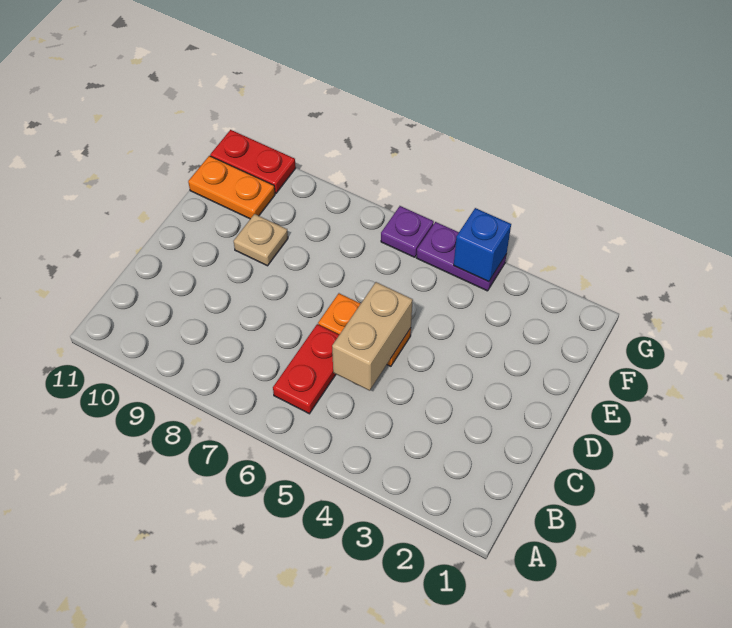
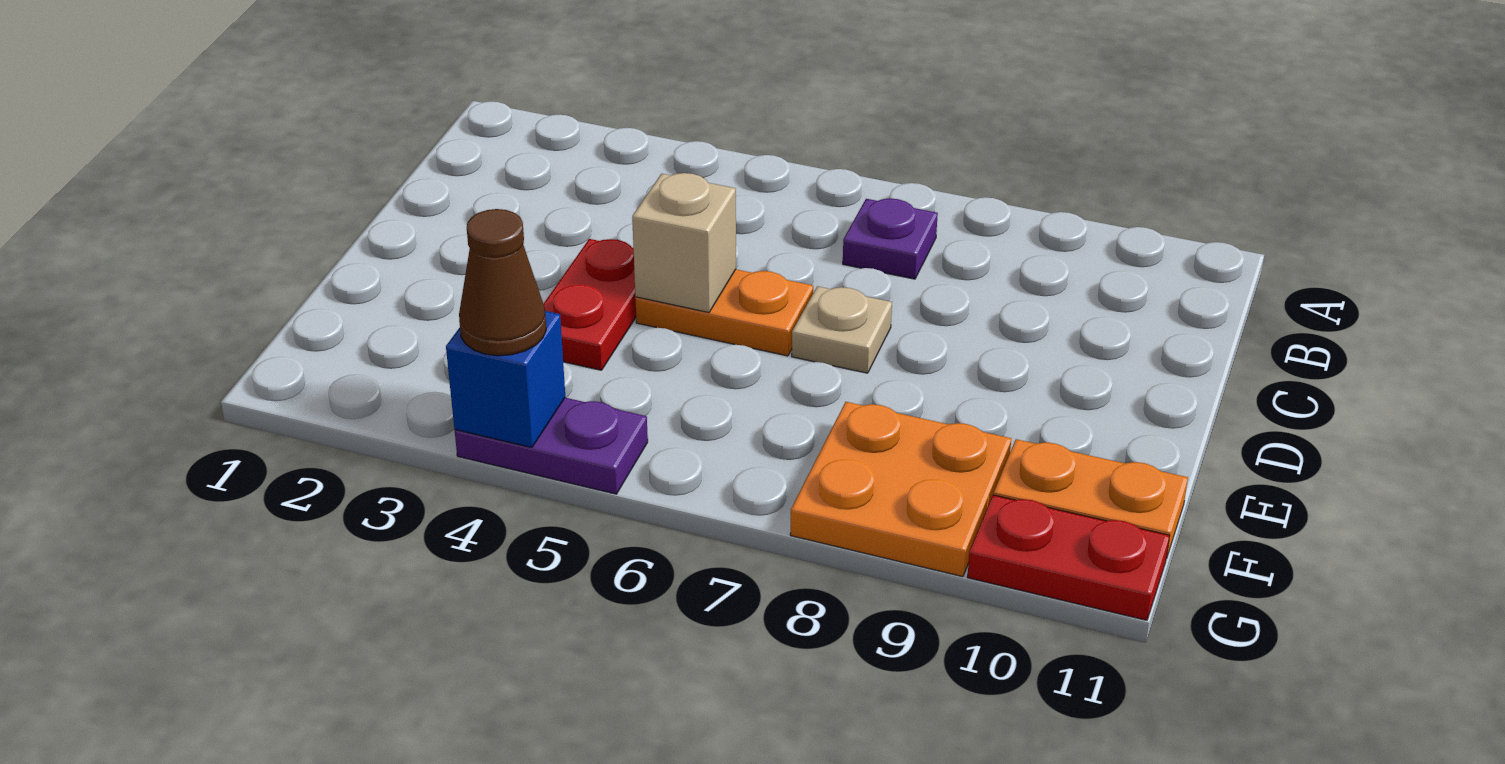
red 1x2 plate [273,324,339,414] -> red 1x2 plate moved to [544,239,636,370]
tan 1x2 brick [332,282,413,391] -> tan 1x1 brick [632,173,736,312]
tan 1x1 plate [234,214,288,266] -> tan 1x1 plate moved to [792,286,892,373]
none -> orange 2x2 plate [790,402,1011,577]
none -> brown 1x1 cone [459,209,546,356]
purple 1x1 plate [381,206,434,257] -> purple 1x1 plate moved to [843,198,938,279]

